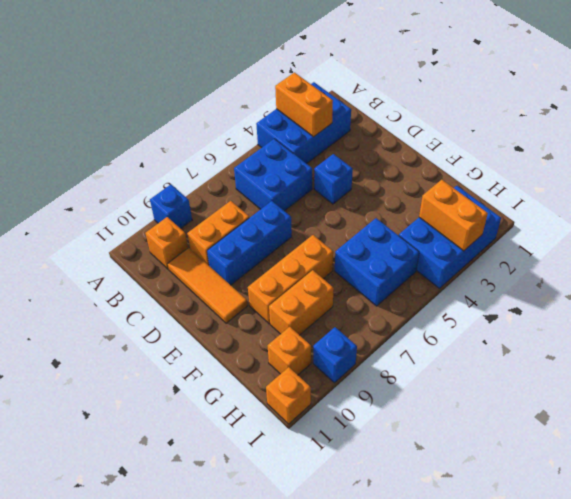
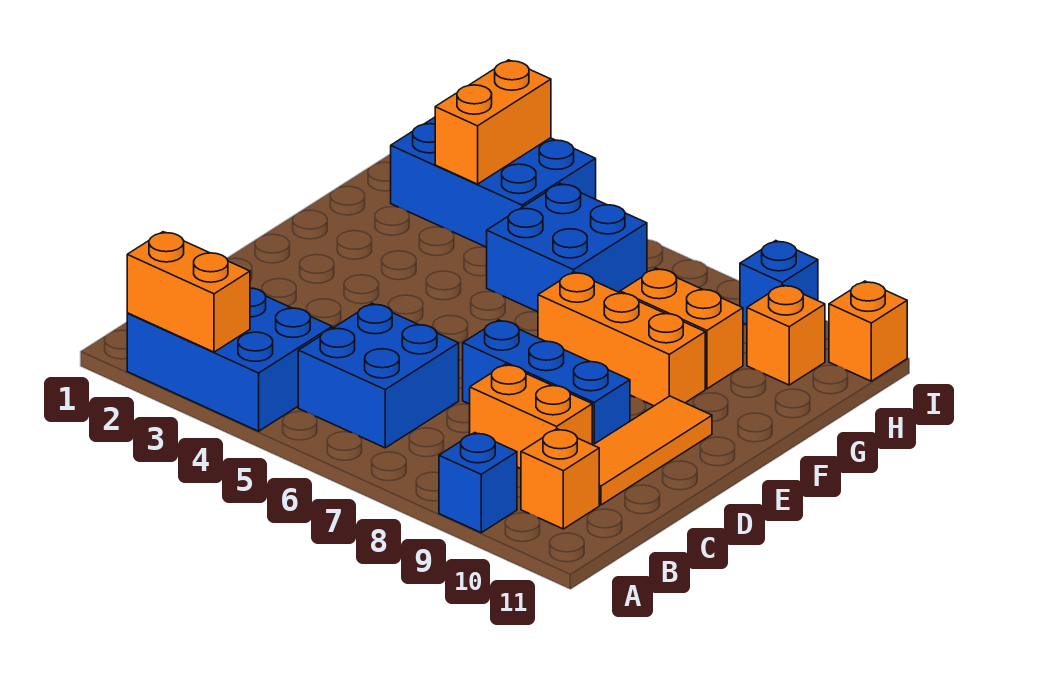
orange 1x2 brick [275,72,333,137] -> orange 1x2 brick turned to [127,232,250,352]
blue 1x1 brick [314,154,353,204] -> none

